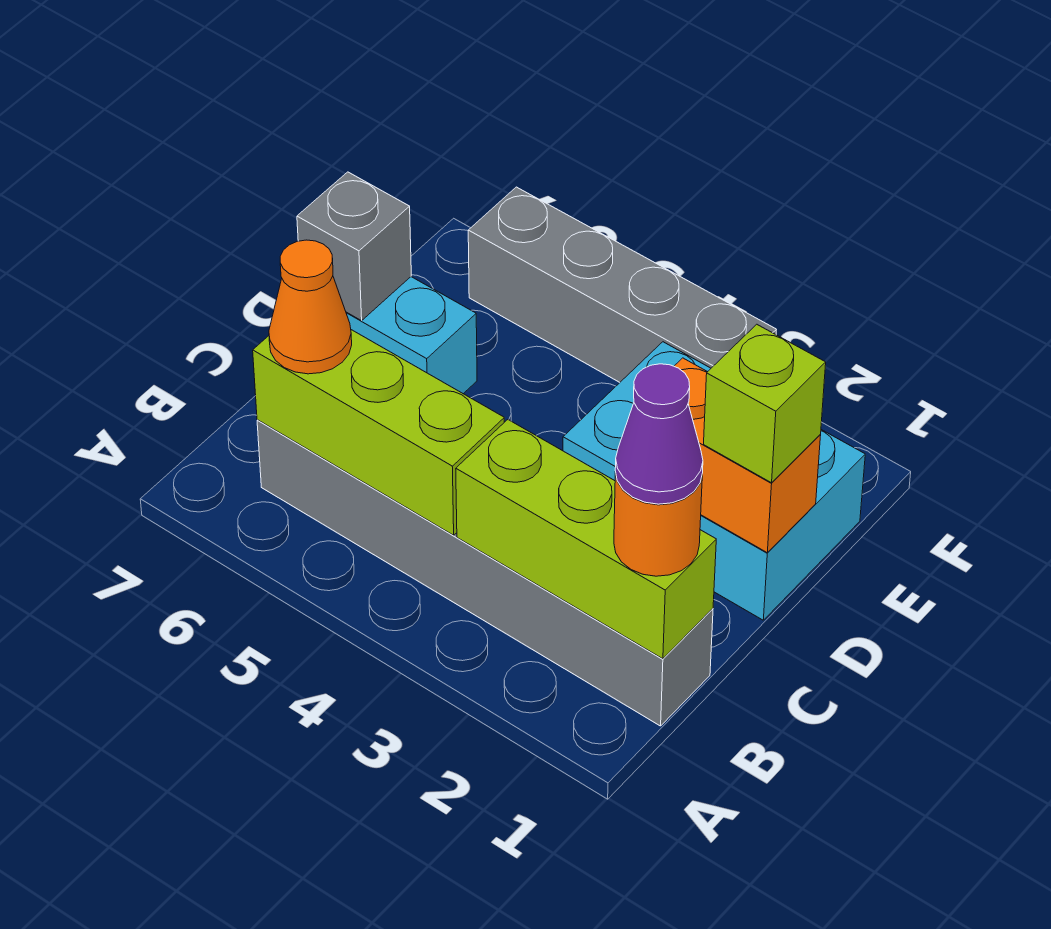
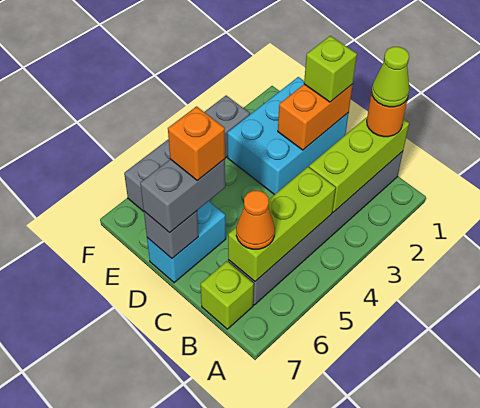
purple 1x1 cone [615,364,703,504] -> lime 1x1 cone [372,47,410,107]
none -> lime 1x1 brick [201,261,254,329]
none -> grey 1x2 brick [140,159,225,233]
none -> orange 1x1 brick [168,106,225,181]

